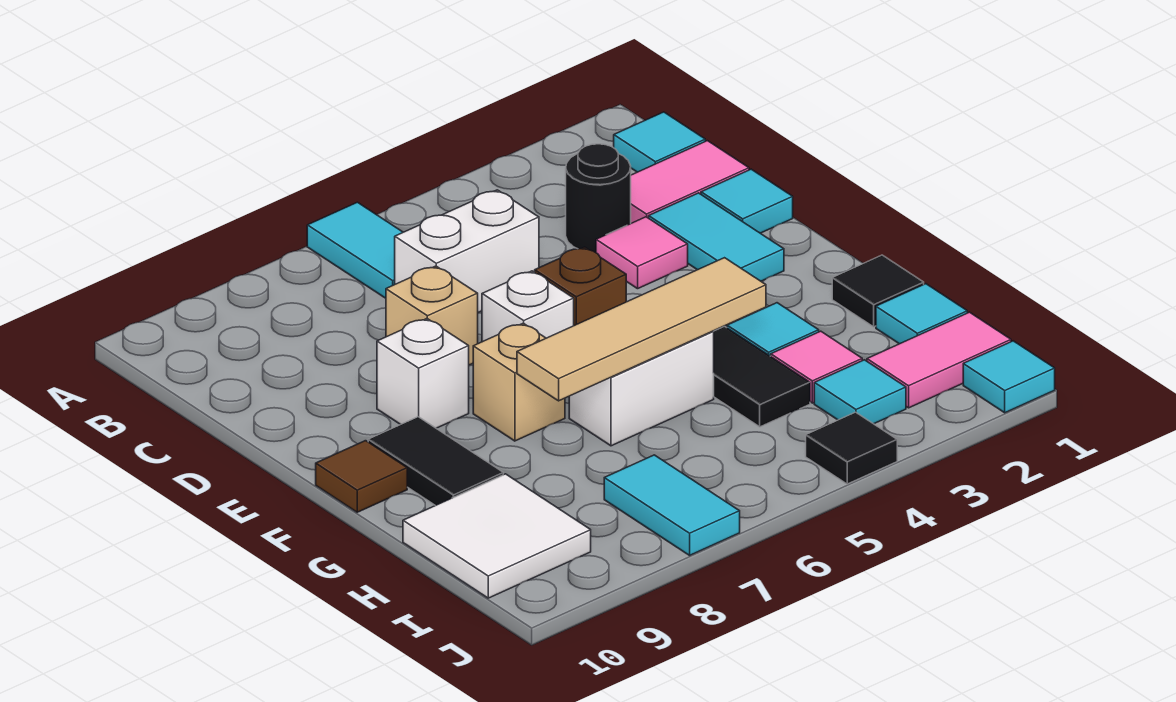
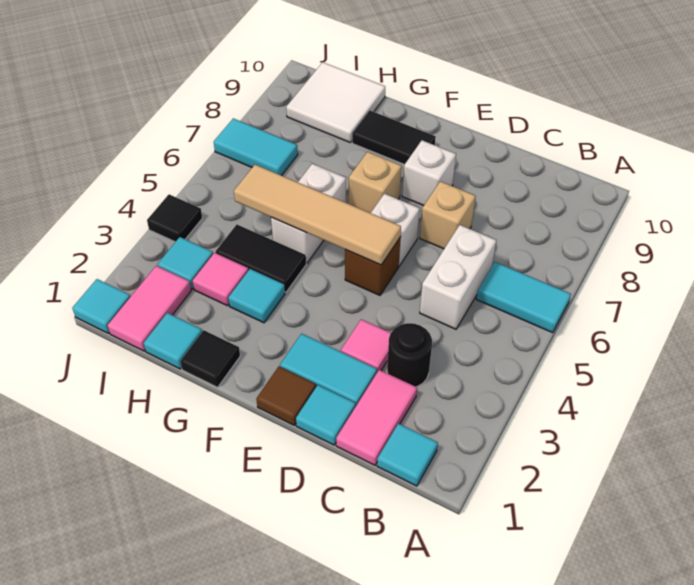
brown 1x1 tile [316,441,407,512] -> brown 1x1 tile moved to [257,366,316,425]
tan 1x4 tile [517,258,766,401] -> tan 1x4 tile turned to [234,165,401,265]

